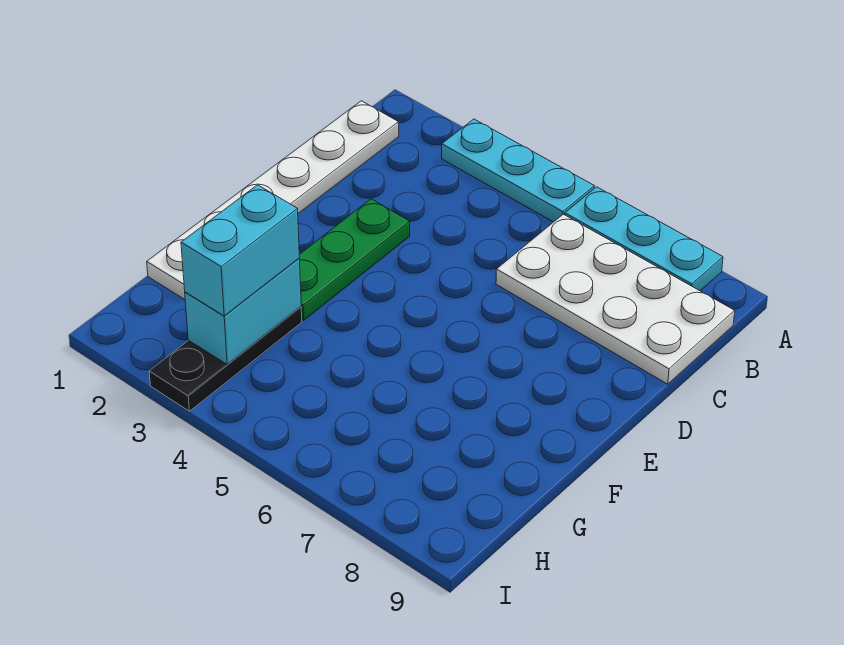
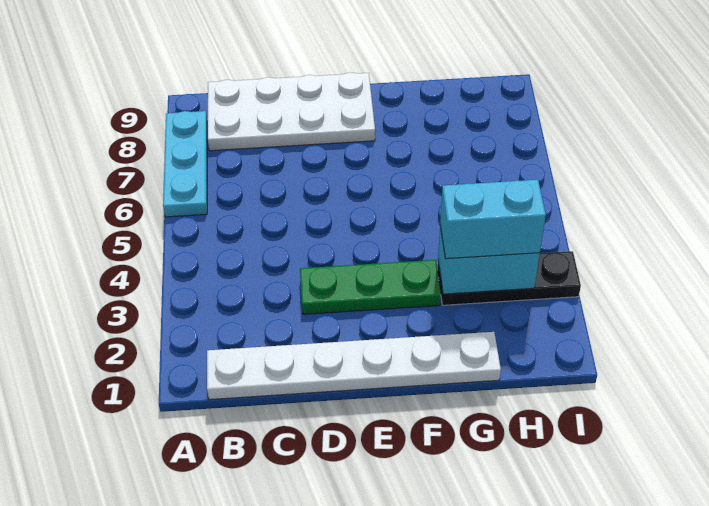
cyan 1x3 plate [442,119,594,222] -> none
white 2x4 plate [496,214,735,384] -> white 2x4 plate turned to [208,73,375,151]

